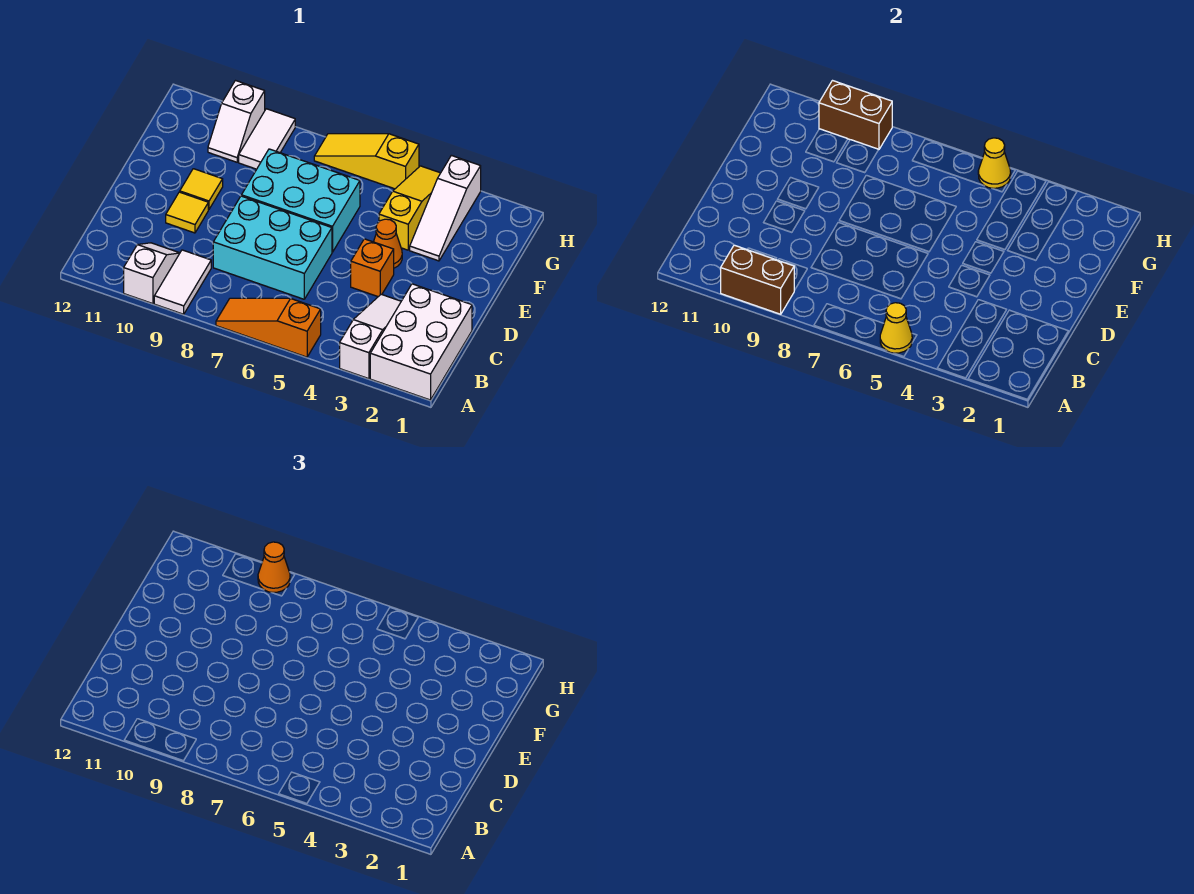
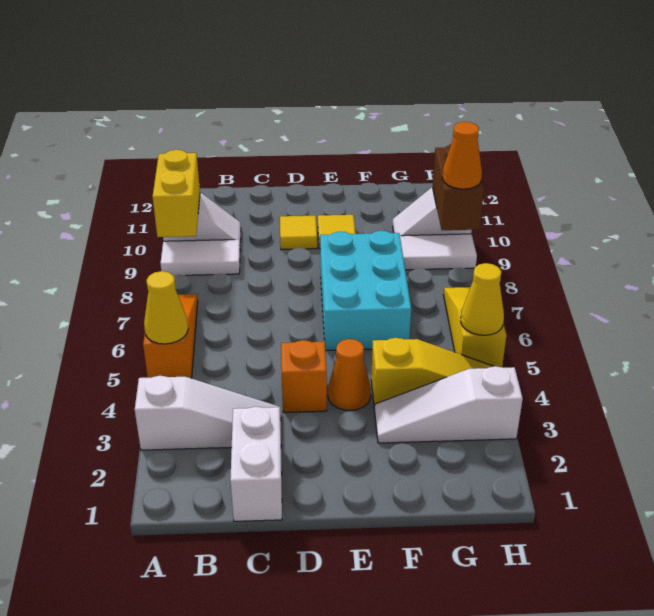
white 2x3 brick [370,284,472,400] -> white 1x2 brick [230,407,282,521]
brown 1x2 brick [721,245,794,314] -> yellow 1x2 brick [153,150,200,237]
cyan 2x3 brick [213,196,332,299] -> none

